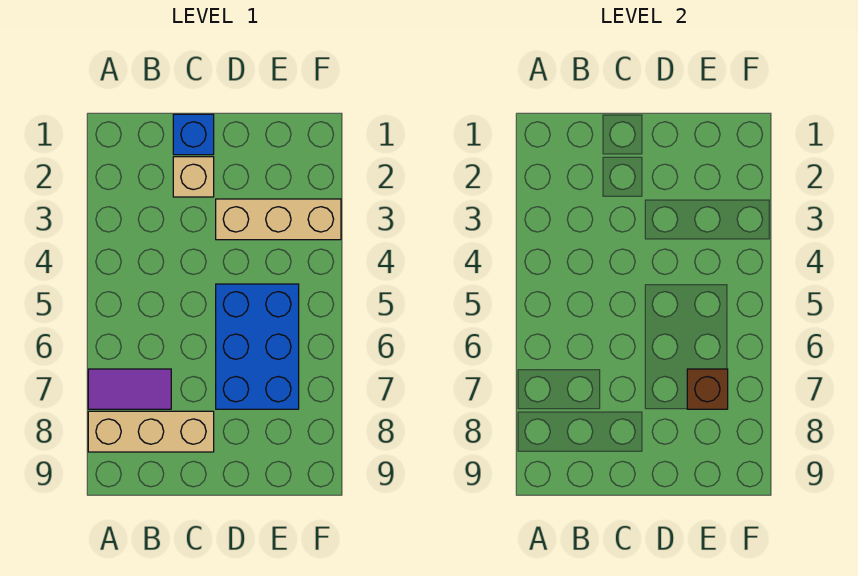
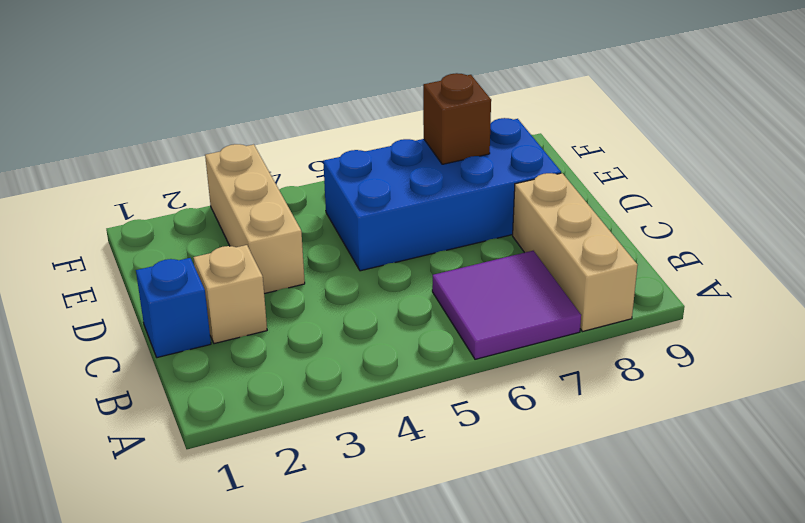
purple 1x2 tile [88,369,171,409] -> purple 2x2 tile [432,251,581,359]
blue 2x3 brick [216,284,299,409] -> blue 2x4 brick [323,118,561,271]

